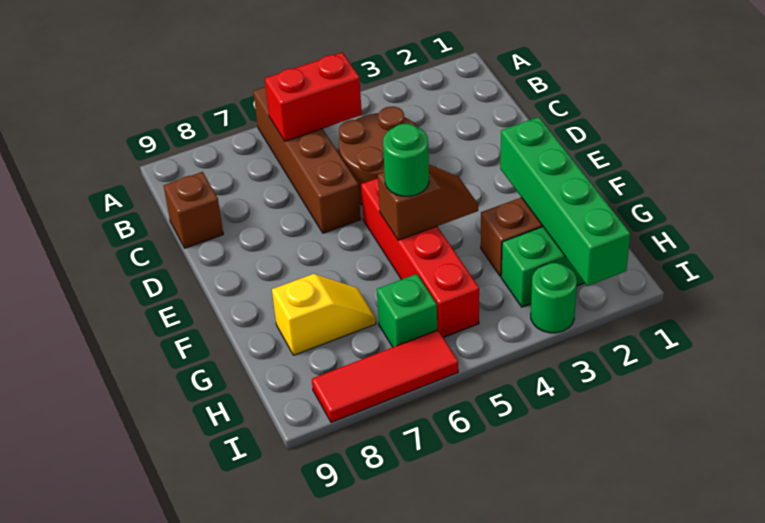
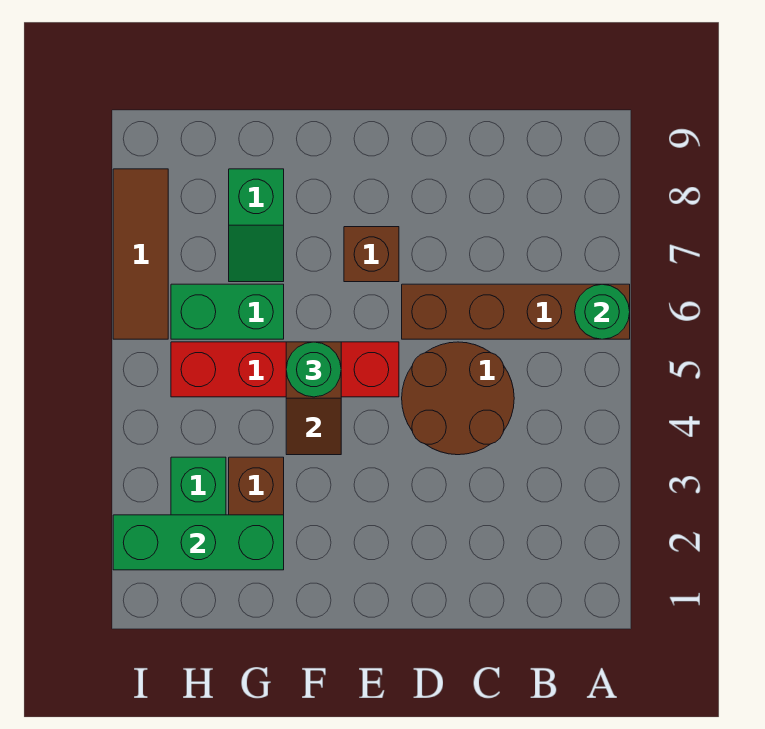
red 1x2 brick [265,53,362,141] -> none
brown 1x1 brick [164,172,223,248] -> brown 1x1 brick moved to [344,227,399,282]
green 1x4 brick [500,117,630,286] -> green 1x3 brick [113,515,284,570]
yellow 1x2 slope [272,274,376,355] -> green 1x2 slope [229,169,284,282]
green 1x1 brick [377,274,437,347] -> green 1x2 brick [171,284,284,339]
green 1x1 round brick [531,263,577,333] -> green 1x1 round brick moved to [575,284,630,339]
red 1x3 tile [312,330,458,423] -> brown 1x3 tile [113,169,168,339]

